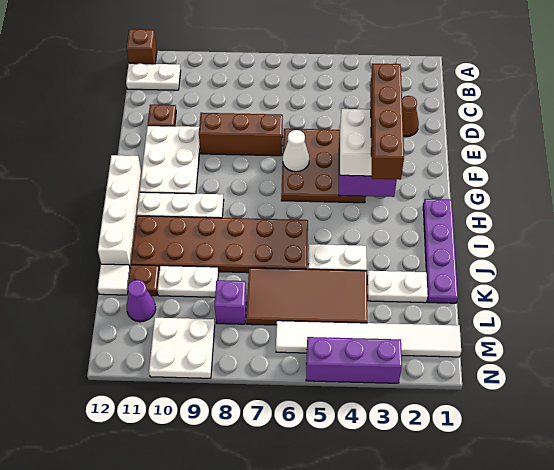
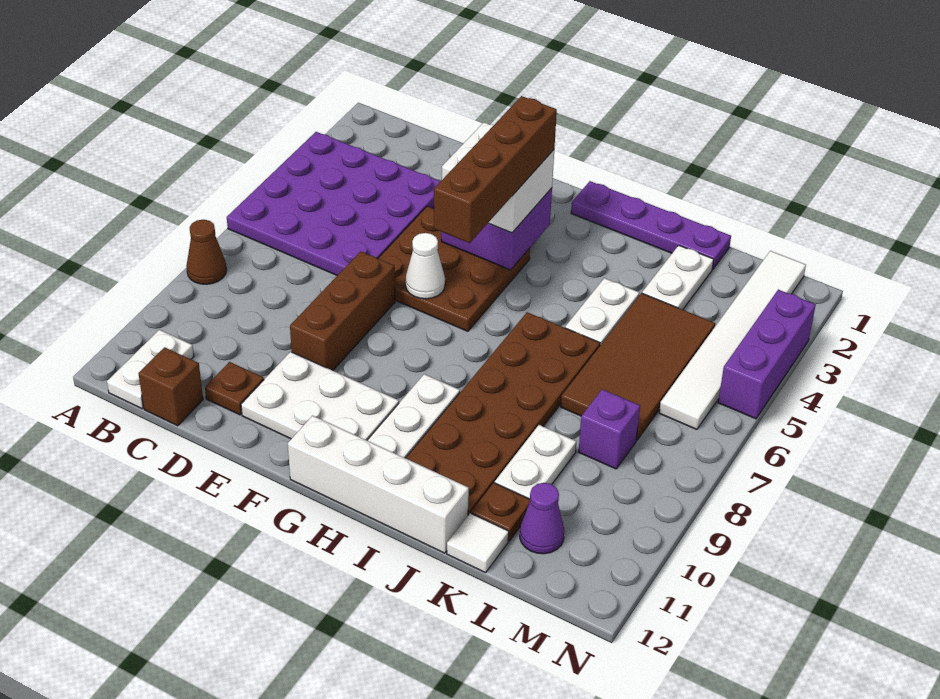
none -> purple 4x4 plate [227,132,441,276]
brown 1x1 brick [126,29,157,64] -> brown 1x1 brick moved to [138,347,203,426]
brown 1x1 cone [402,96,419,137] -> brown 1x1 cone moved to [186,220,227,284]
brown 1x4 brick [370,64,404,180] -> brown 1x4 brick turned to [434,96,557,243]
white 2x2 plate [149,318,215,378] -> none

